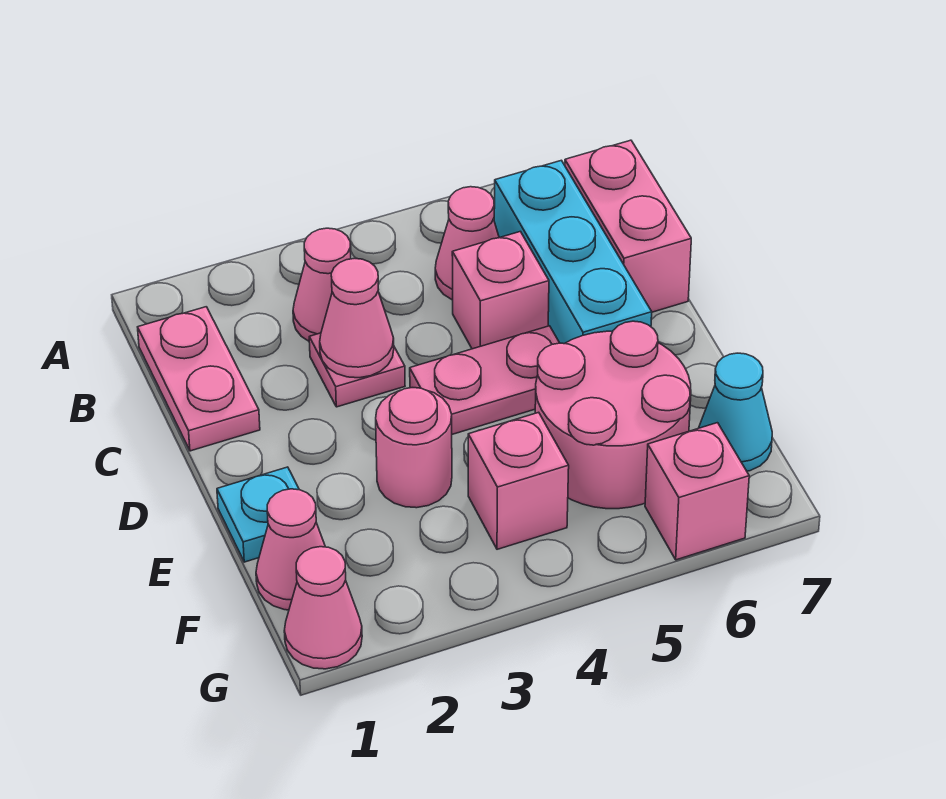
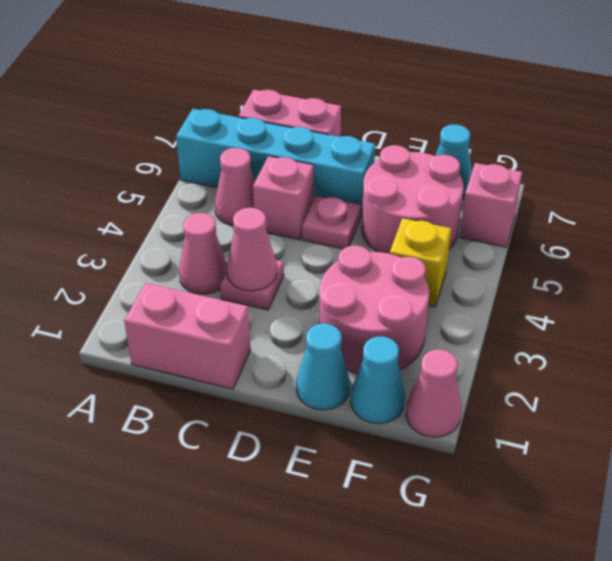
pink 1x2 plate [138,307,260,451] -> pink 1x2 brick [124,283,251,389]
cyan 1x3 brick [494,160,652,344] -> cyan 1x4 brick [176,109,375,216]
pink 1x2 plate [410,326,559,434] -> pink 1x1 plate [302,196,361,249]
cyan 1x1 plate [217,467,299,562] -> cyan 1x1 cone [296,324,350,410]
pink 1x1 round brick [376,388,452,508] -> pink 2x2 round brick [319,246,429,373]
pink 1x1 cone [256,489,325,610] -> cyan 1x1 cone [351,337,405,423]
pink 1x1 brick [468,412,569,549] -> yellow 1x1 brick [390,218,451,307]

